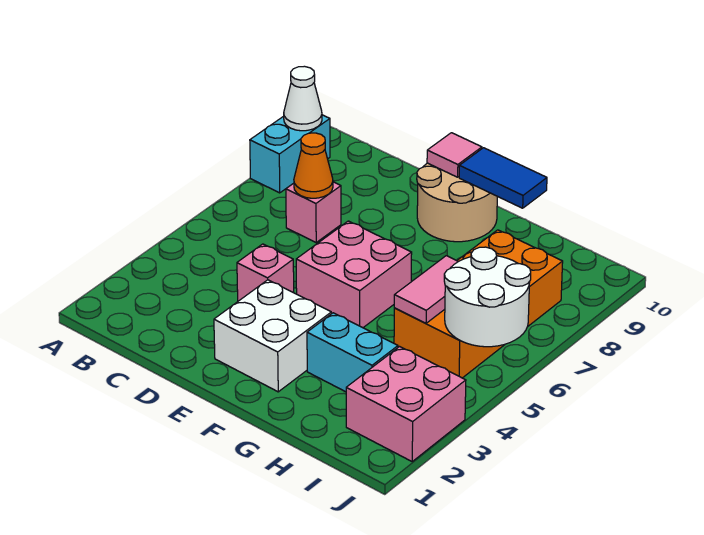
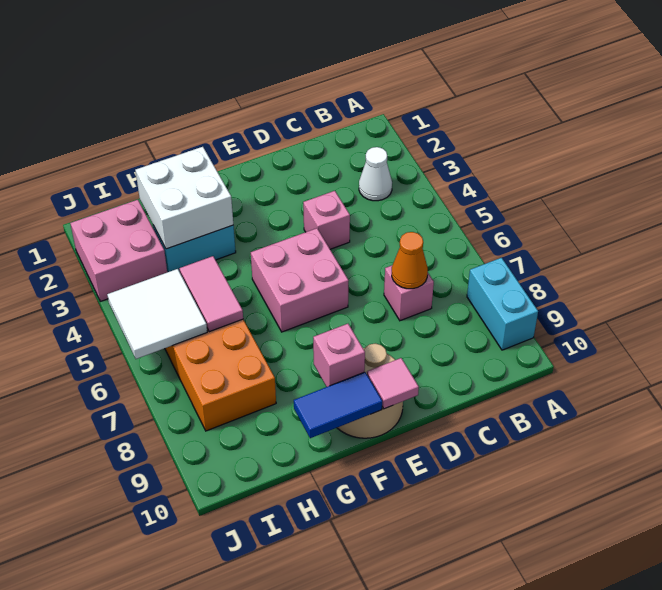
white 1x1 cone [284,66,322,131] -> white 1x1 cone moved to [359,147,392,201]
white 2x2 brick [214,280,331,392] -> white 2x2 brick moved to [135,147,233,249]
none -> pink 1x1 brick [313,324,365,387]
white 2x2 round brick [444,247,531,347] -> white 2x2 tile [107,269,207,359]

